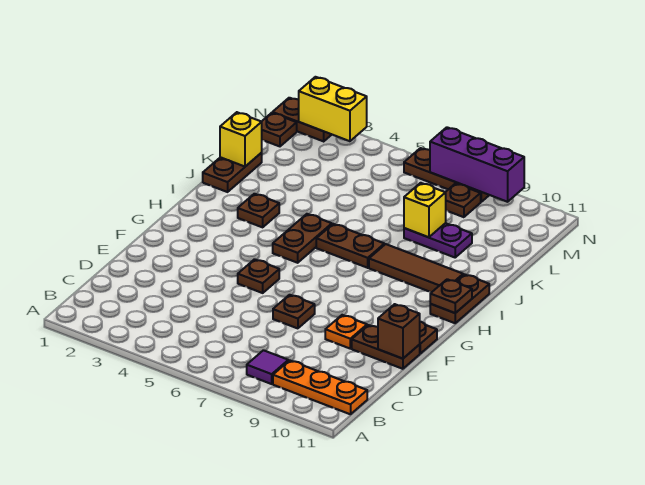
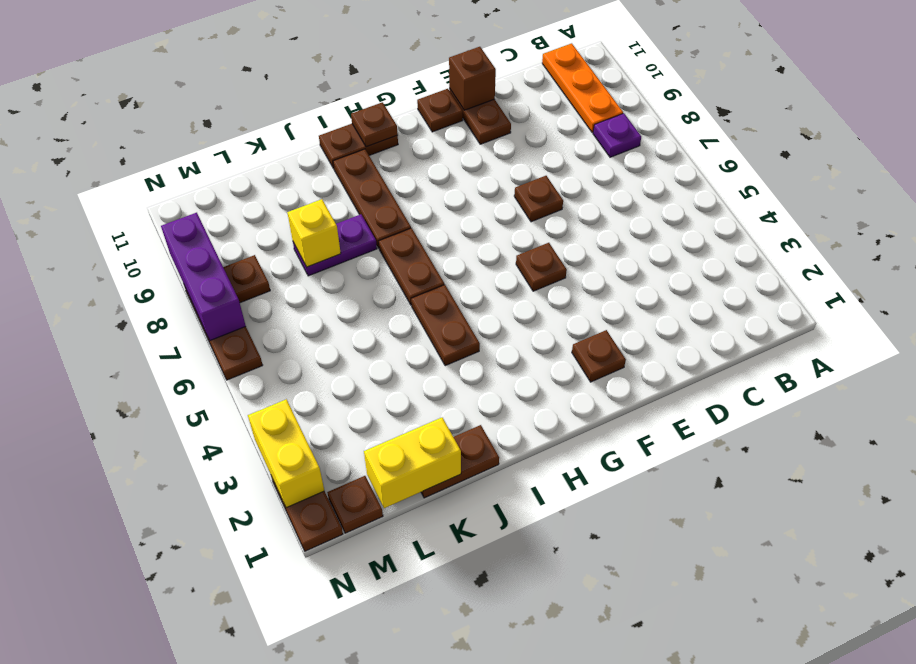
purple 1x1 tile [247,350,288,384] -> purple 1x1 plate [593,113,641,157]
orange 1x1 plate [325,315,367,348] -> none
brown 1x2 plate [273,214,332,263] -> brown 1x2 plate turned to [411,285,480,366]
brown 1x1 plate [238,194,279,227] -> brown 1x1 plate moved to [572,330,626,382]
brown 1x3 tile [369,244,463,292] -> brown 1x3 plate [333,149,411,248]
yellow 1x1 brick [220,112,262,167] -> yellow 1x2 brick [364,418,461,508]
purple 1x2 plate [404,223,472,257] -> purple 1x2 plate turned to [293,214,377,276]

